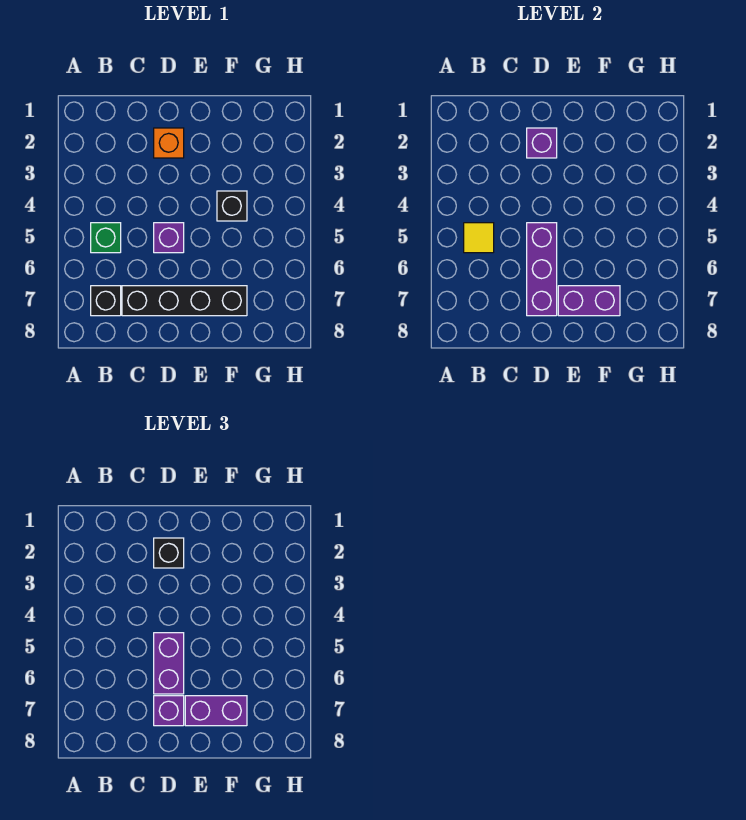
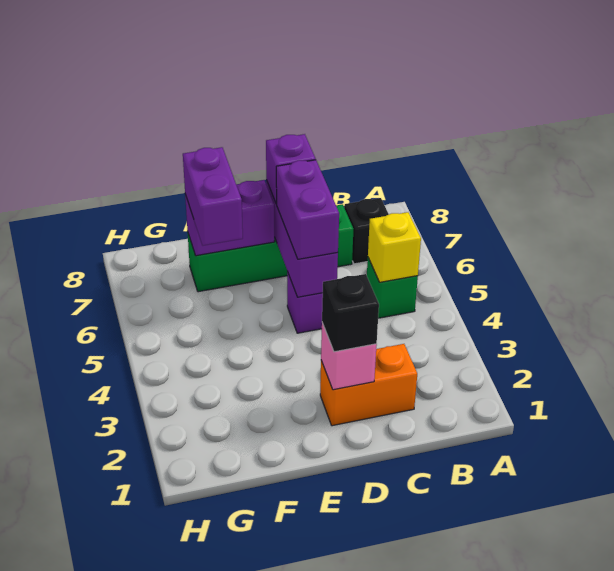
yellow 1x1 tile [464,223,494,253] -> yellow 1x1 brick [368,212,421,282]
black 1x4 brick [122,286,247,316] -> green 1x4 brick [188,204,353,292]
orange 1x1 brick [154,128,184,158] -> orange 1x2 brick [320,344,417,426]
purple 1x1 brick [527,128,557,158] -> pink 1x1 brick [321,323,377,390]
purple 1x2 brick [185,696,247,726] -> purple 1x2 brick turned to [183,147,243,246]
black 1x1 brick [217,191,247,221] -> none

